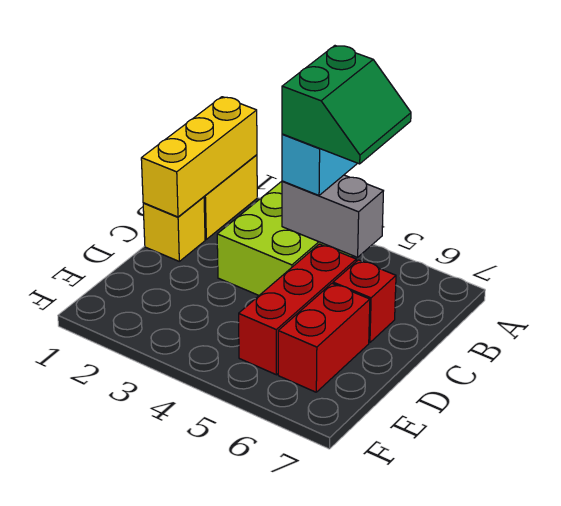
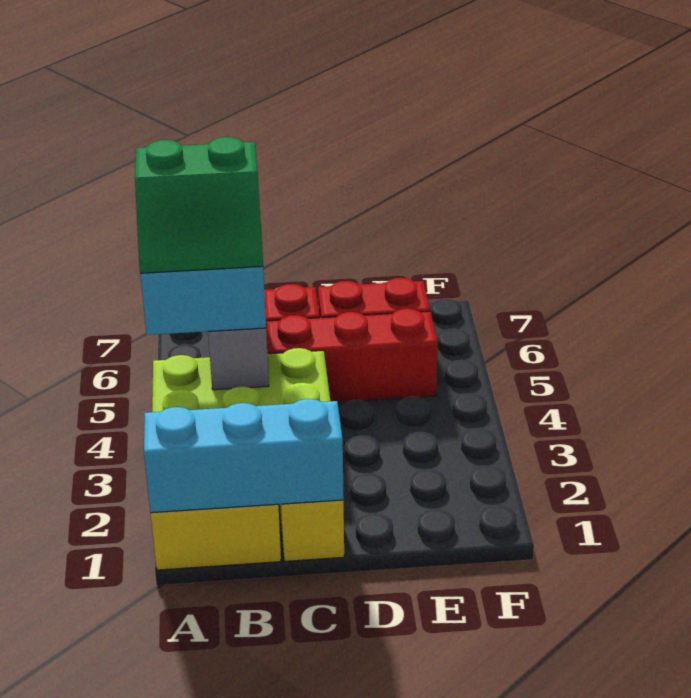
yellow 1x3 brick [141,97,257,217] -> cyan 1x3 brick [144,399,344,513]
green 2x2 slope [282,46,411,164] -> green 2x2 slope turned to [135,137,263,273]

